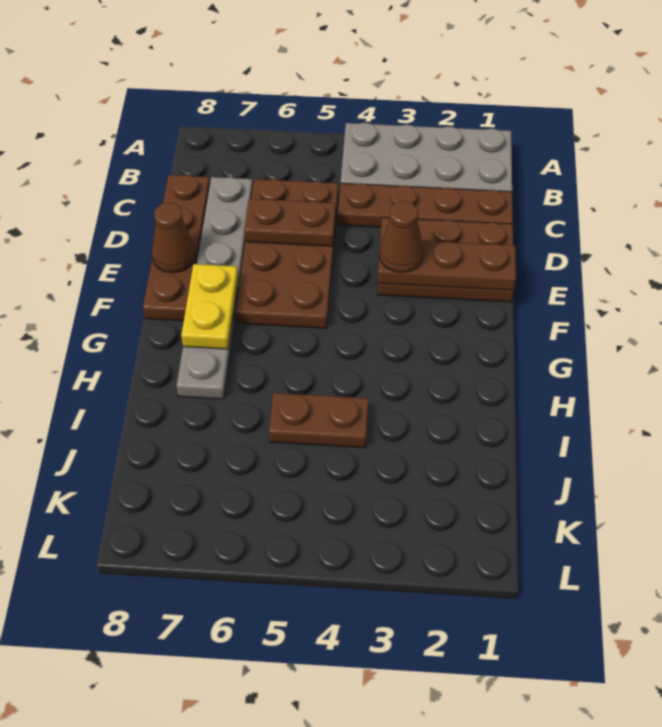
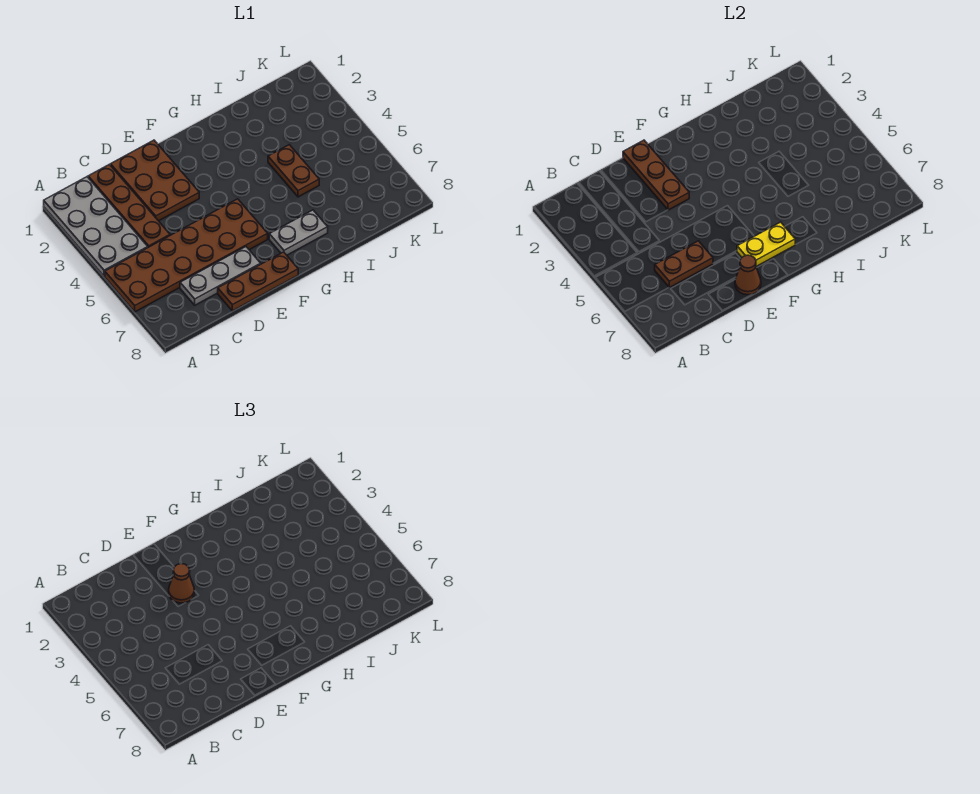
brown 2x4 plate [236,179,338,328] -> brown 2x6 plate [105,199,268,312]
brown 1x4 plate [143,175,210,321] -> brown 1x3 plate [218,252,298,311]
brown 1x2 plate [245,199,336,246] -> brown 1x2 plate turned to [655,241,713,288]

